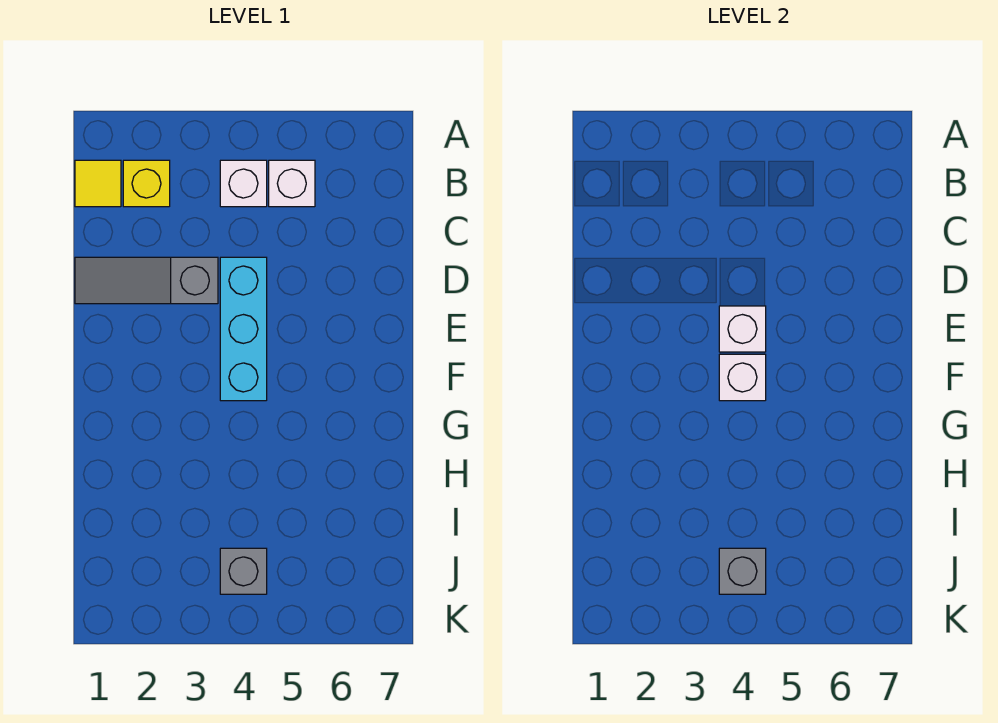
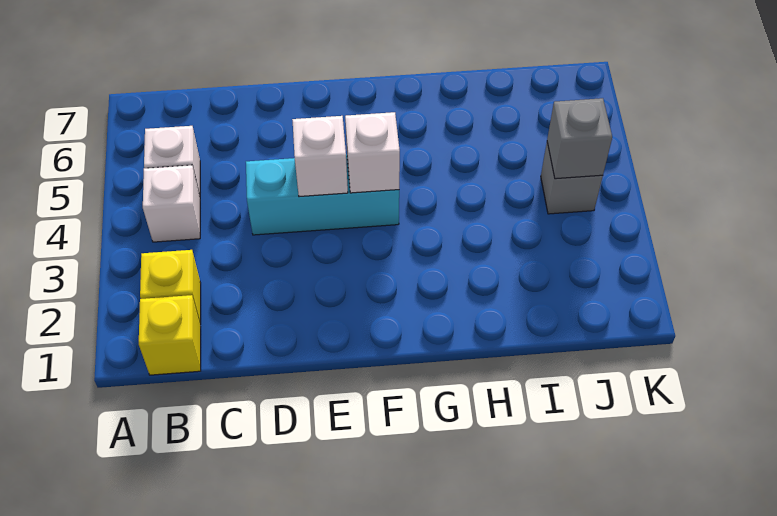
yellow 1x1 tile [75,160,121,207] -> yellow 1x1 brick [139,295,201,375]
grey 1x3 slope [75,257,218,304] -> none

